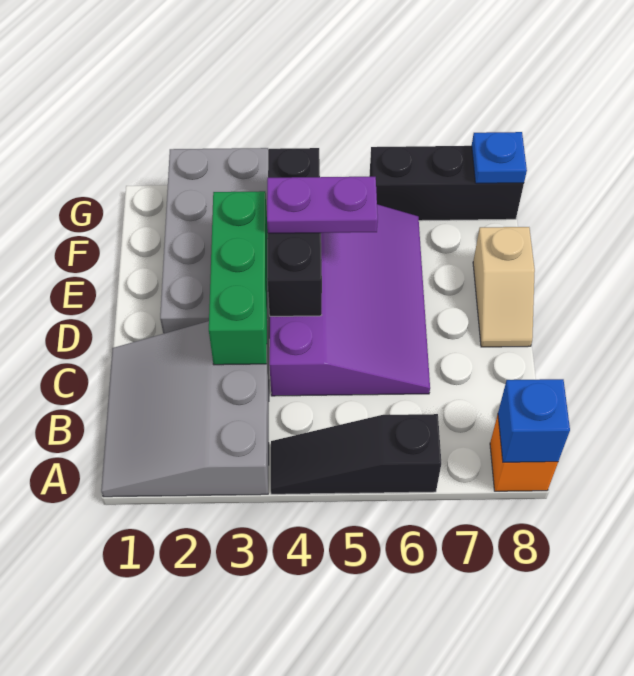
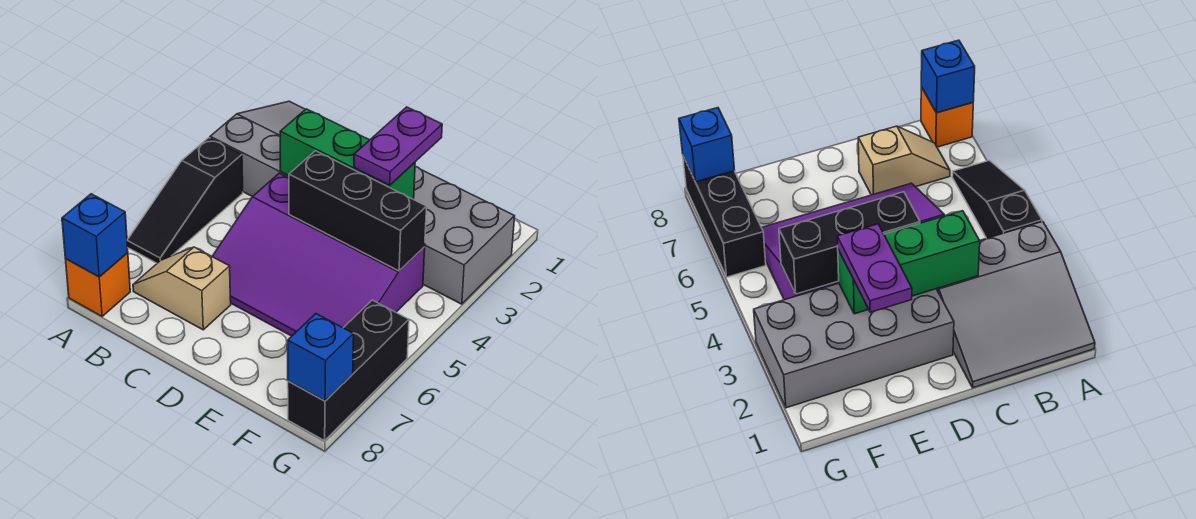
black 1x3 slope [271,414,441,494] -> black 1x3 slope turned to [127,138,243,263]
tan 1x2 slope [473,227,535,347] -> tan 1x2 slope moved to [133,247,231,330]
purple 1x2 plate [267,177,378,233] -> purple 1x2 plate moved to [354,107,442,185]
blue 1x1 plate [472,132,527,183] -> blue 1x1 brick [288,314,354,401]

